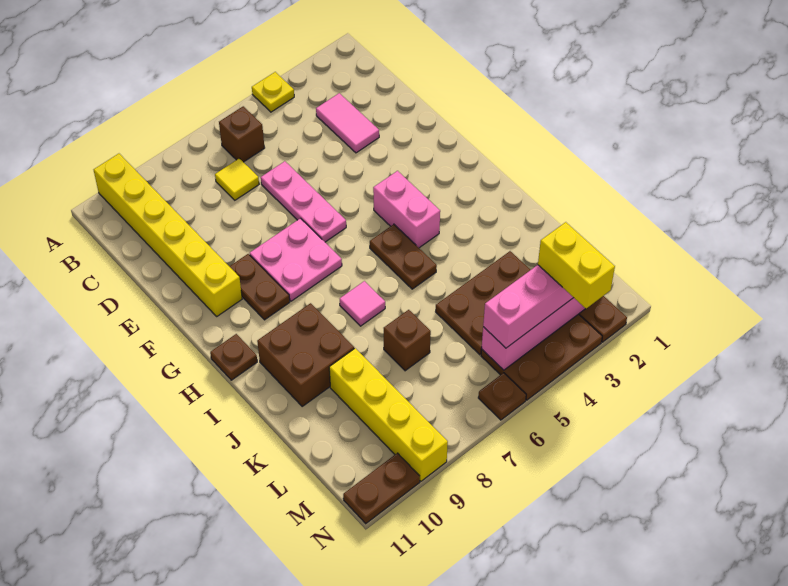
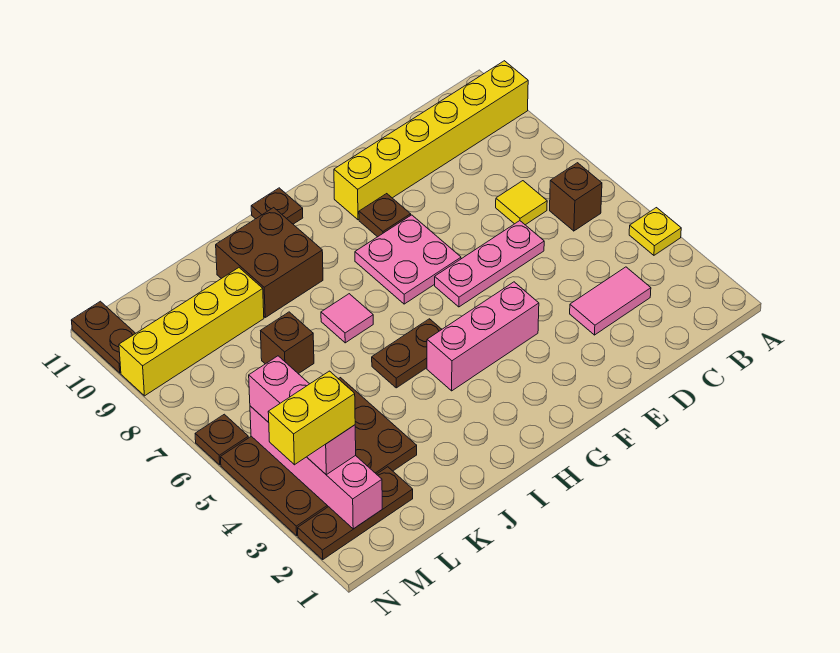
brown 1x2 plate [229,254,290,320] -> brown 1x1 plate [359,194,411,237]
pink 1x2 brick [373,171,440,248] -> pink 1x3 brick [427,282,539,391]

